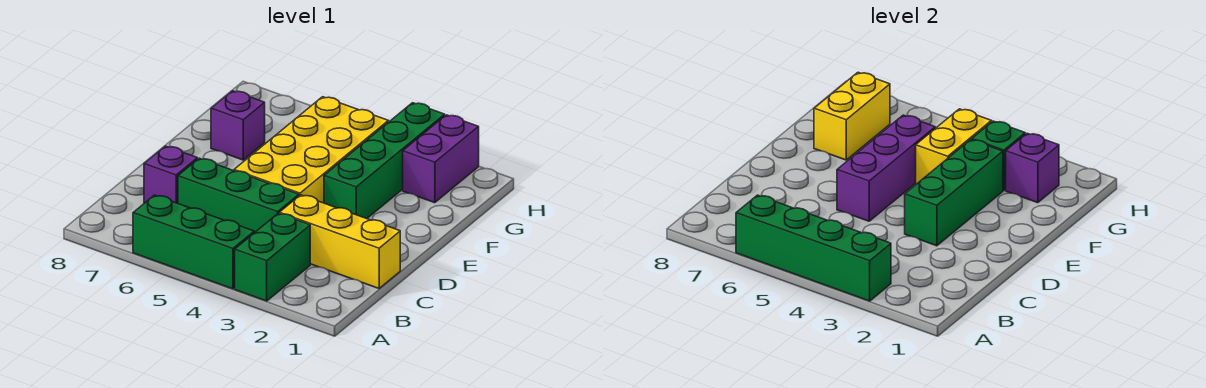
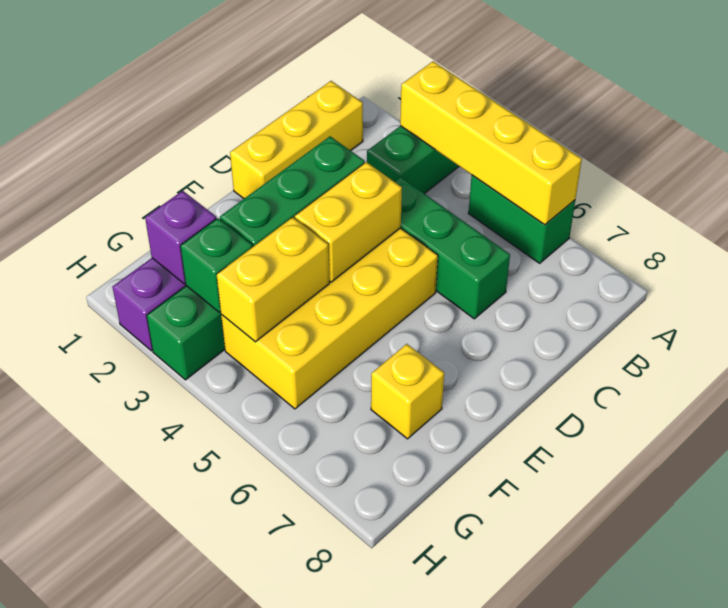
green 1x4 brick [736,195,891,301] -> yellow 1x4 brick [400,61,582,225]
green 1x3 brick [133,195,254,289] -> green 1x2 brick [469,175,575,263]
yellow 1x3 brick [279,195,400,288] -> yellow 1x3 brick turned to [230,81,363,199]
purple 1x1 brick [144,146,198,203] -> none
purple 1x3 brick [837,115,935,221] -> none
purple 1x1 brick [211,91,265,160] -> yellow 1x1 brick [371,344,444,439]
yellow 1x2 brick [814,72,890,160] -> yellow 1x2 brick moved to [295,162,402,282]

